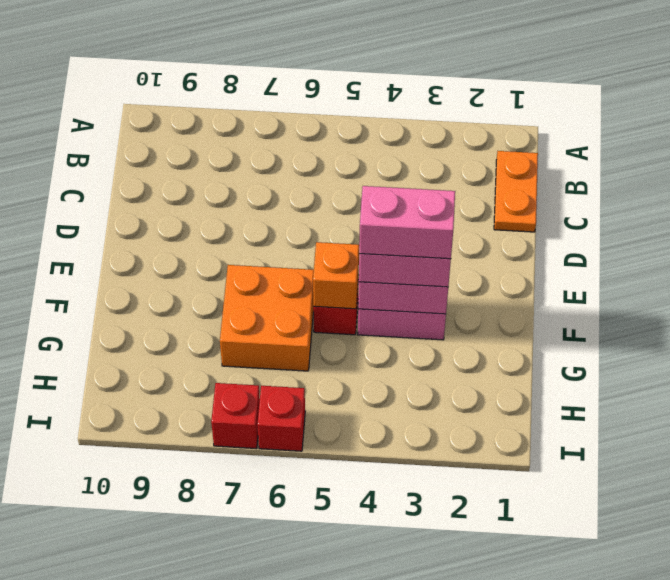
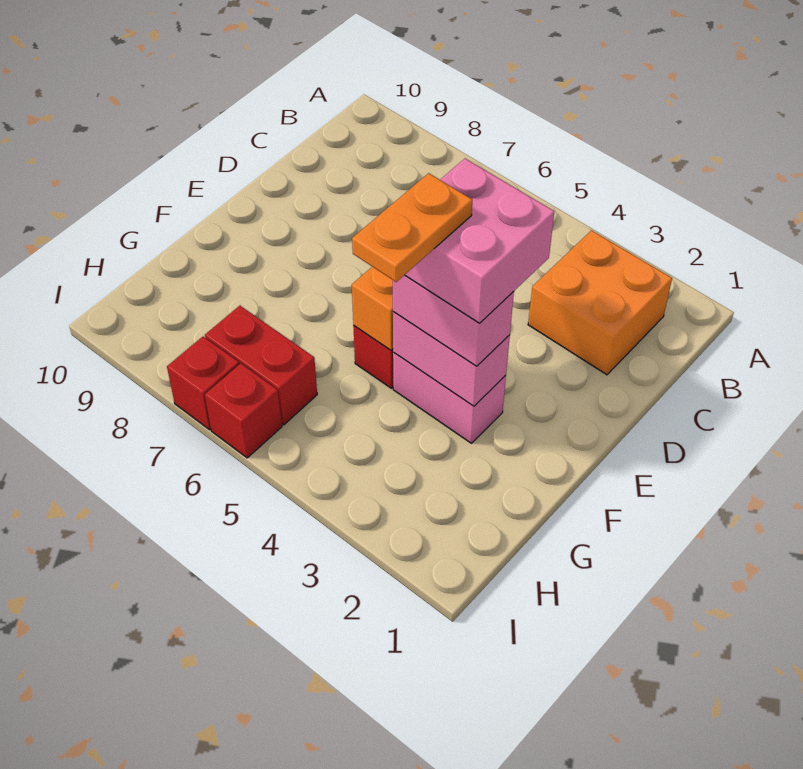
orange 1x2 plate [494,151,538,232] -> orange 1x2 plate moved to [352,173,472,282]
pink 1x2 brick [359,186,455,259] -> pink 2x2 brick [405,159,554,323]
orange 2x2 brick [220,265,314,371] -> orange 2x2 brick moved to [528,230,672,375]
none -> red 1x2 brick [205,306,317,425]

